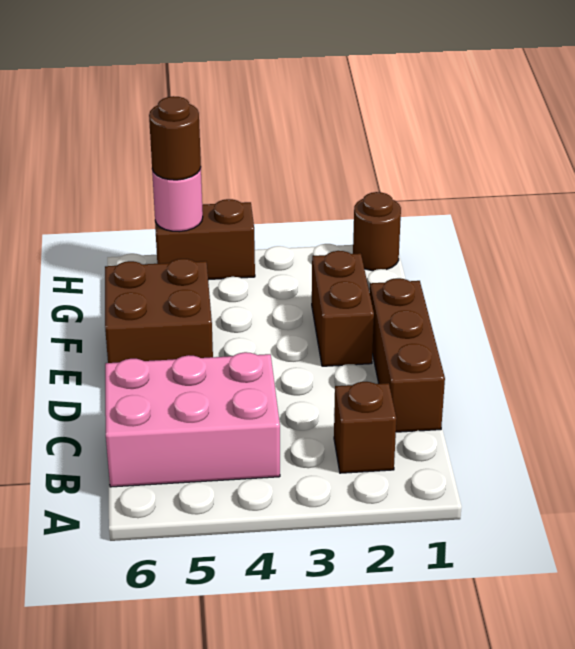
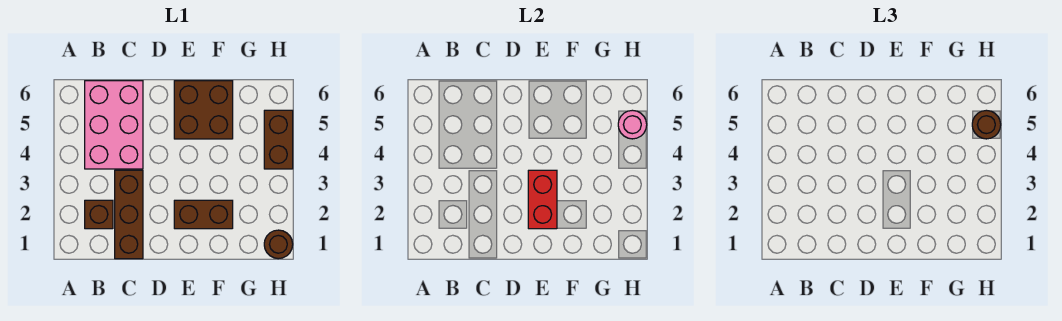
brown 1x3 brick [370,278,445,432] -> brown 1x3 brick turned to [115,170,143,259]
none -> red 1x2 brick [528,170,557,229]

